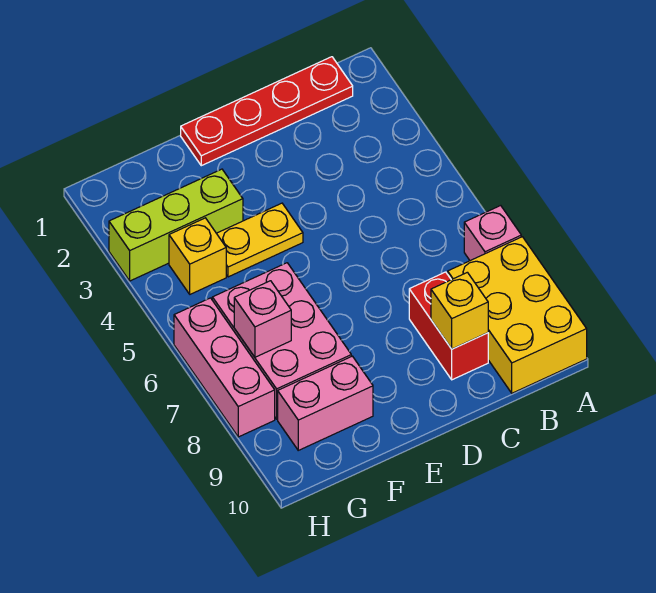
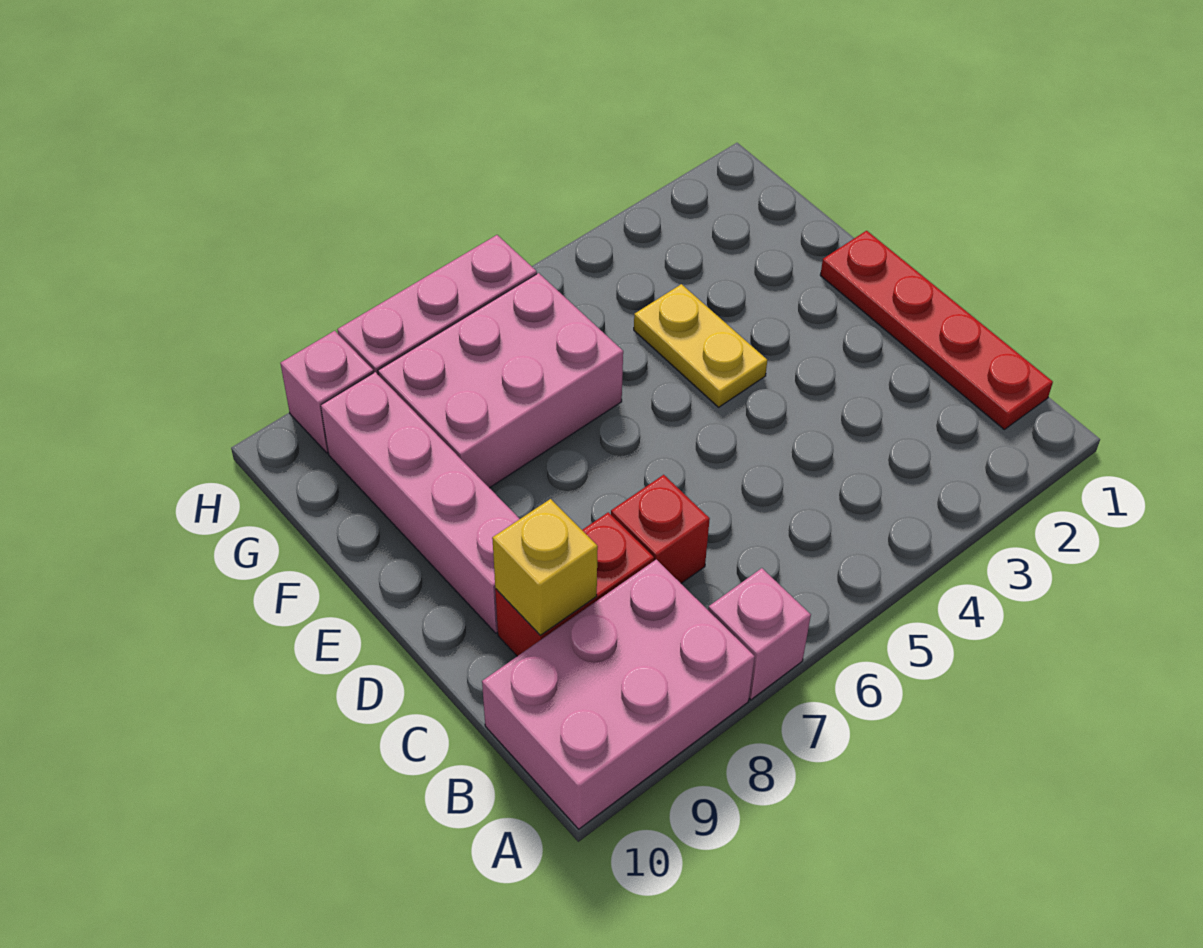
yellow 2x3 brick [448,237,587,393] -> pink 2x3 brick [482,560,755,829]
none -> red 1x1 brick [611,475,710,583]
lime 1x3 brick [109,169,243,281] -> none
pink 1x2 brick [278,356,373,450] -> pink 1x4 brick [321,372,519,633]
yellow 1x1 brick [169,218,226,294] -> none
pink 1x1 brick [234,281,291,357] -> pink 1x1 brick moved to [280,331,374,453]

